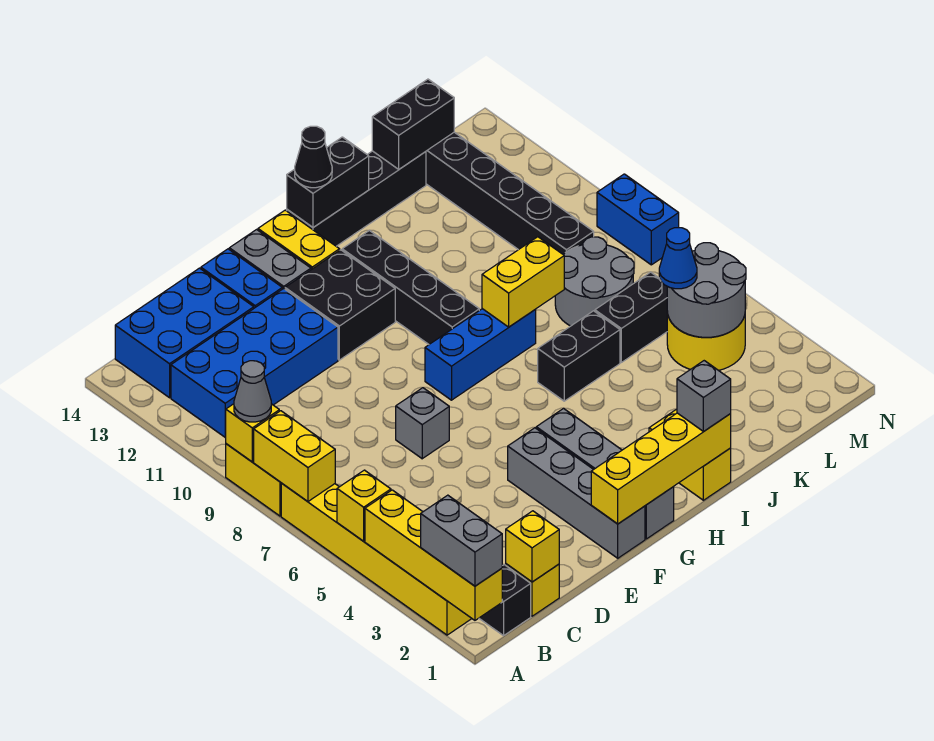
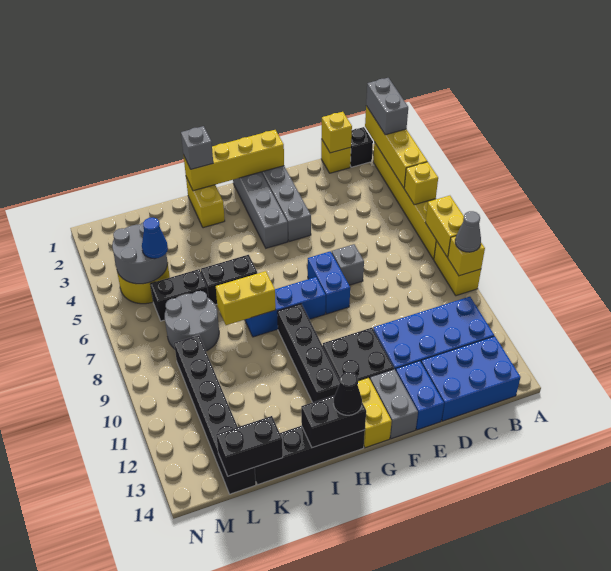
blue 1x2 brick [597,174,679,265] -> blue 1x2 brick moved to [308,251,350,314]

